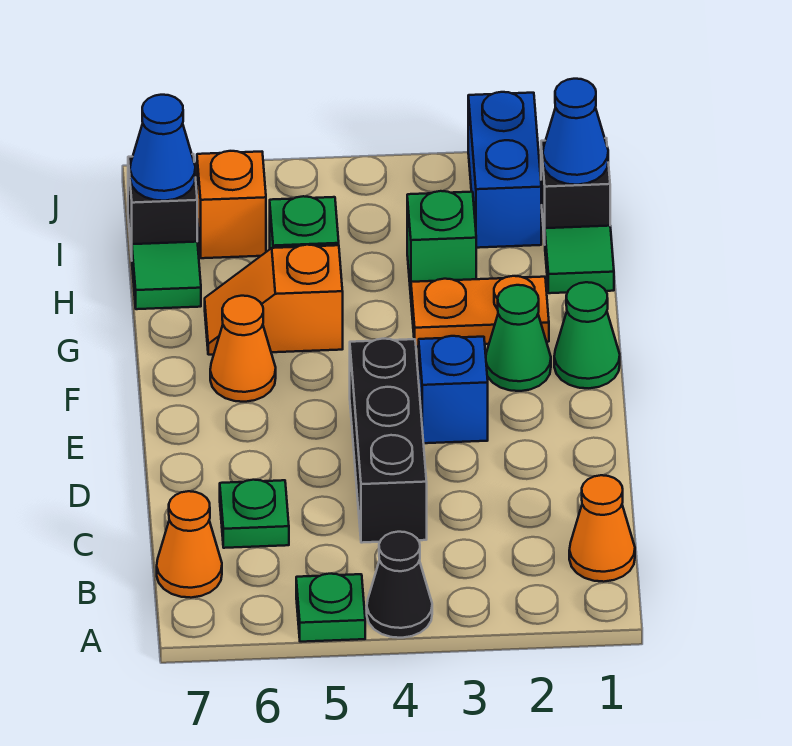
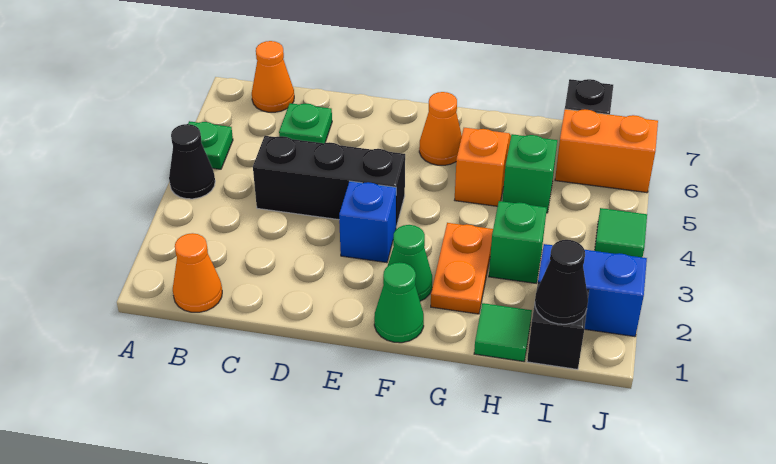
green 1x1 tile [132,242,201,309] -> green 1x1 tile moved to [595,208,647,257]
blue 1x1 cone [543,79,608,185] -> black 1x1 cone [535,240,588,324]
orange 1x1 brick [197,151,266,258] -> orange 1x2 brick [555,109,658,193]
blue 1x1 cone [130,95,195,201] -> none

